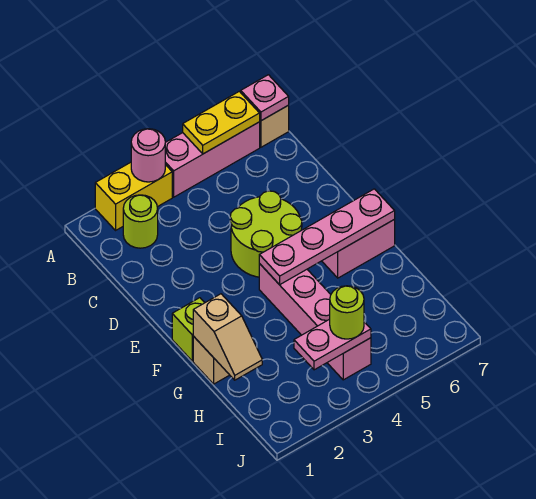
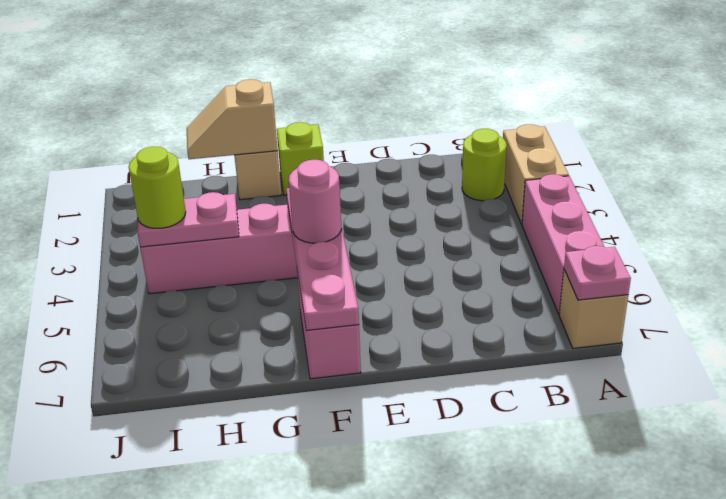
yellow 1x2 brick [95,162,172,230] -> tan 1x2 brick [503,124,569,224]
pink 1x1 round brick [131,129,165,182] -> pink 1x1 round brick moved to [289,160,341,243]
yellow 1x2 plate [183,91,260,154] -> none
lime 2x2 round brick [230,191,302,277] -> none
pink 1x2 plate [294,319,371,370] -> pink 1x2 plate turned to [137,192,239,247]

